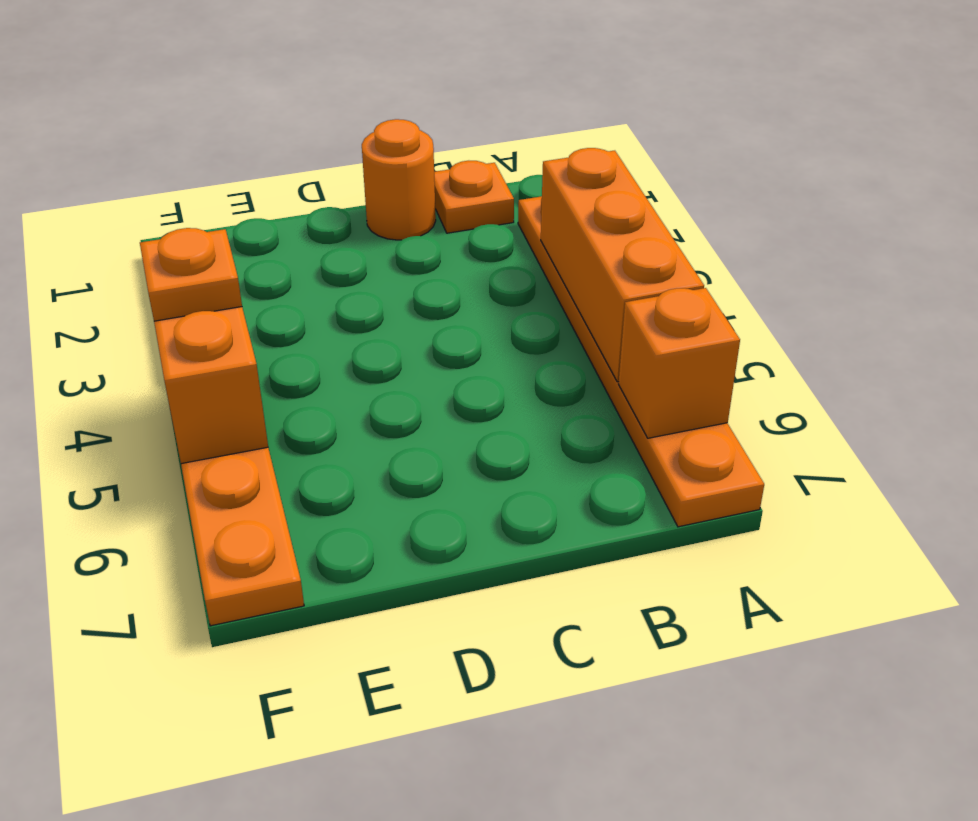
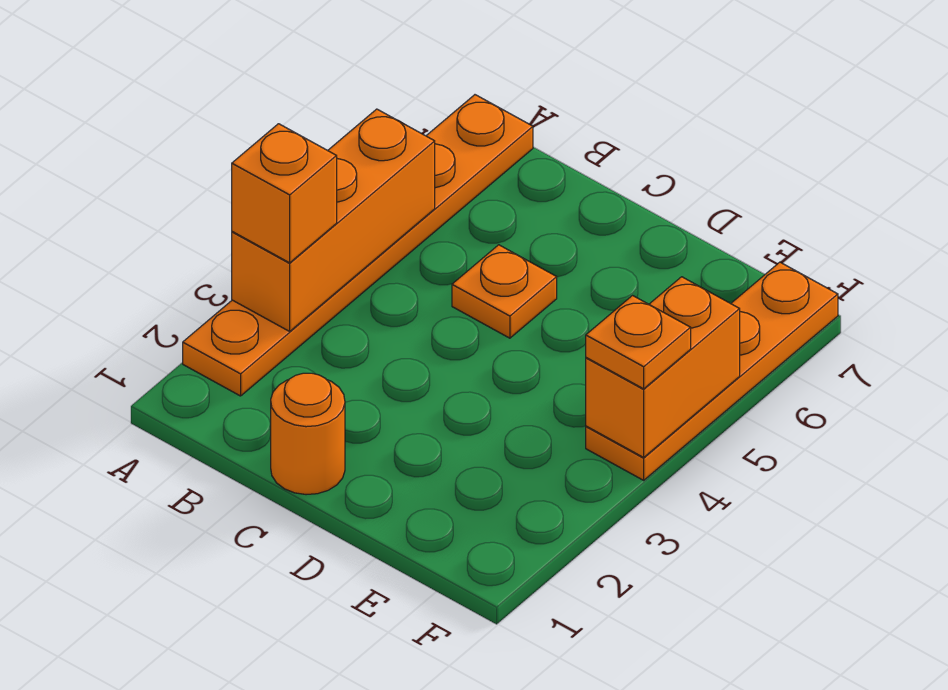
orange 1x1 brick [619,288,740,438] -> orange 1x1 brick moved to [232,124,337,263]
orange 1x1 plate [434,161,514,233] -> orange 1x1 plate moved to [452,245,557,338]

